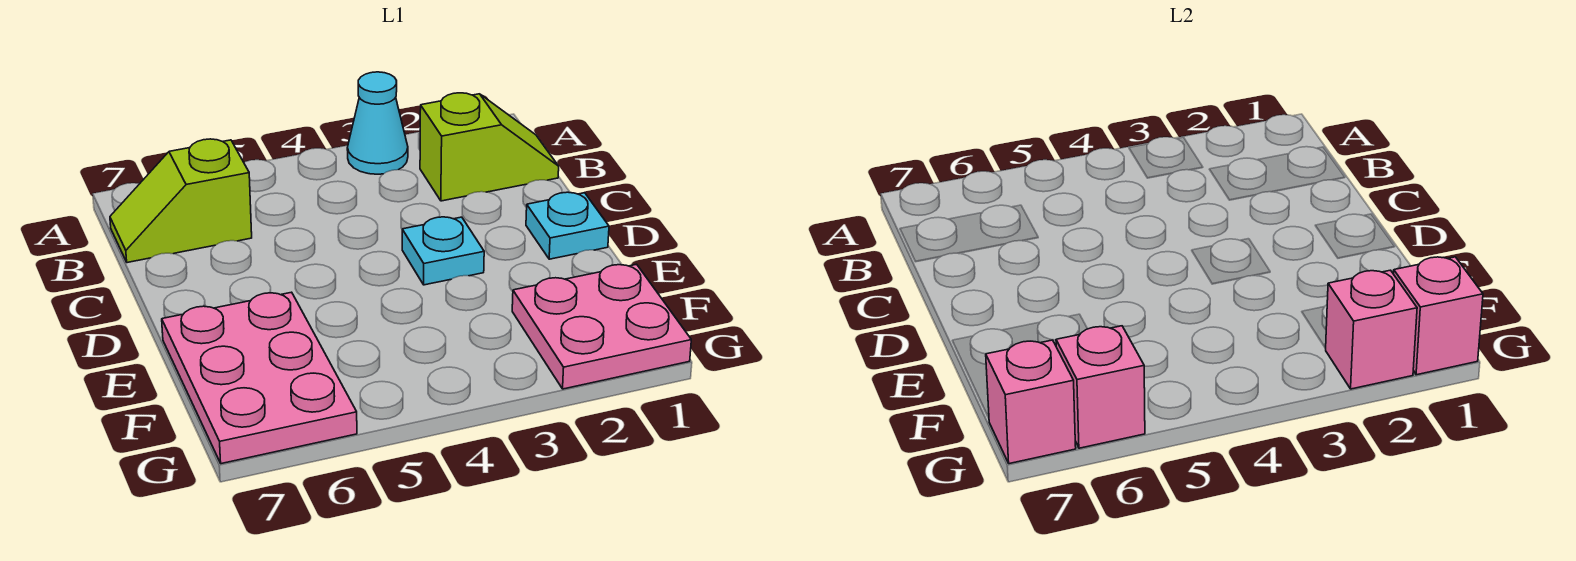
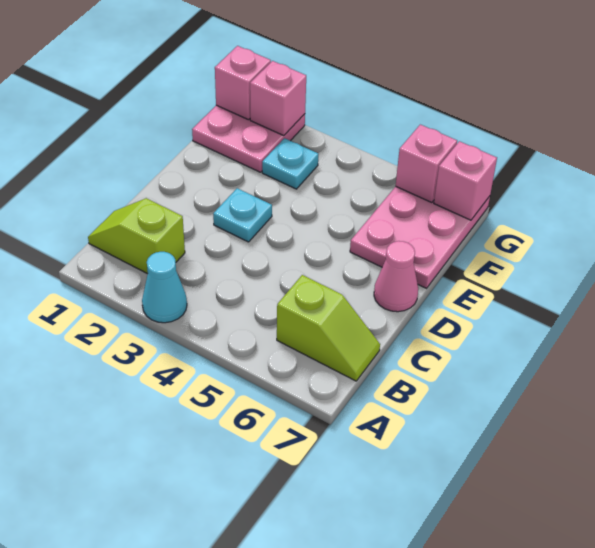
cyan 1x1 plate [526,192,609,259] -> cyan 1x1 plate moved to [262,138,318,189]
none -> pink 1x1 cone [374,241,418,312]

